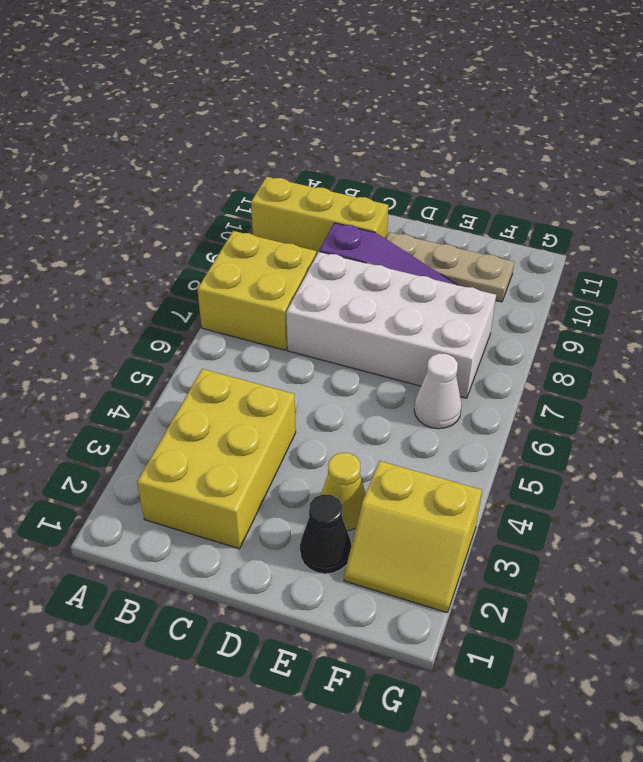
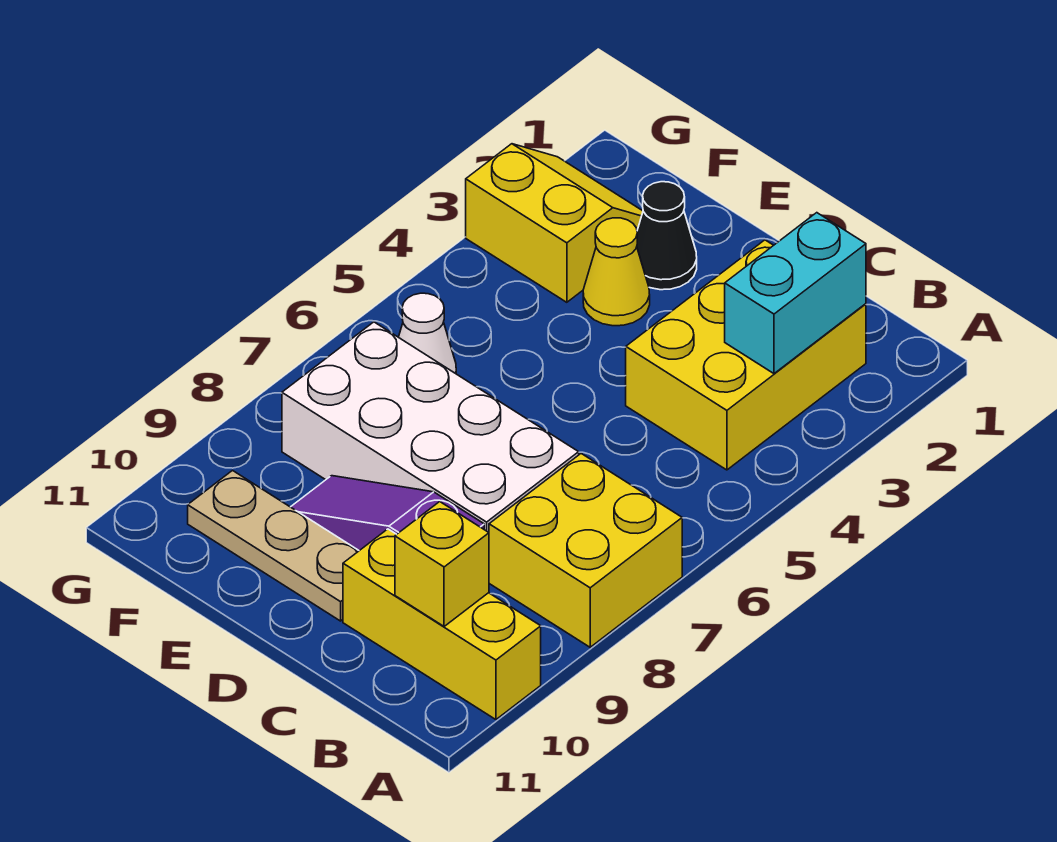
none -> cyan 1x2 brick [725,213,866,374]
none -> yellow 1x1 brick [395,502,489,626]

